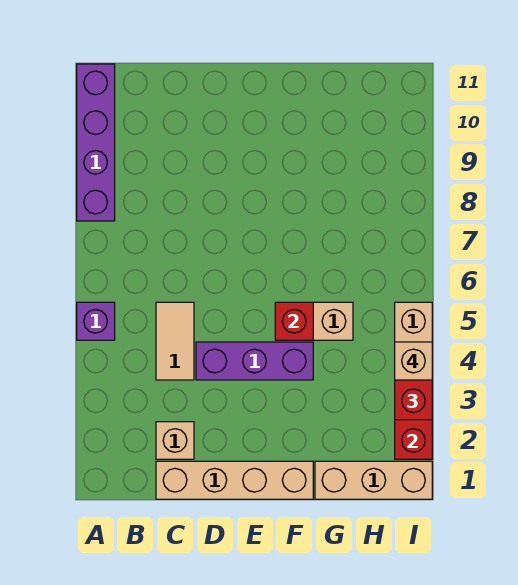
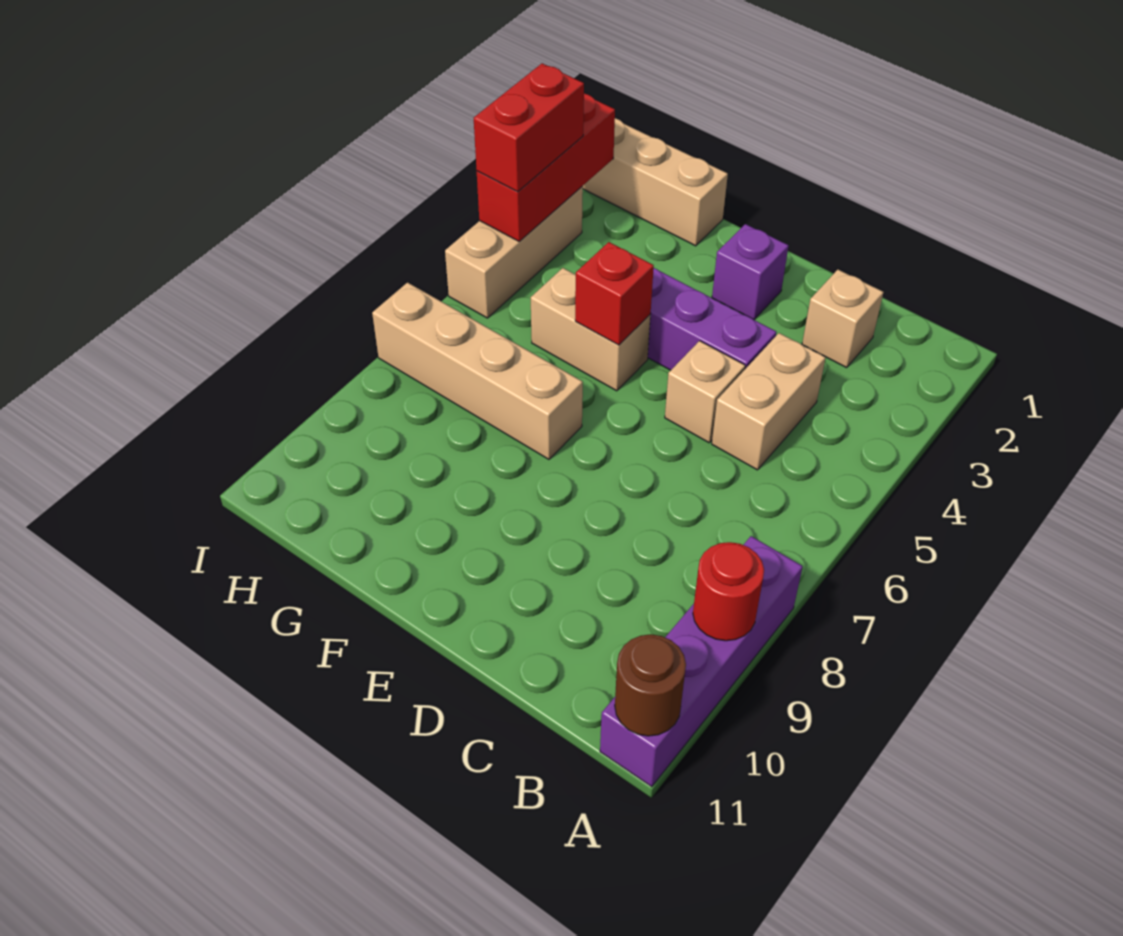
purple 1x1 brick [77,302,115,340] -> purple 1x1 brick moved to [712,224,789,320]
none -> red 1x1 round brick [693,542,764,641]
none -> brown 1x1 round brick [615,634,686,736]
tan 1x4 brick [156,461,313,499] -> tan 1x4 brick moved to [372,283,583,459]
tan 1x2 tile [156,302,194,380] -> tan 1x2 brick [712,333,826,470]
tan 1x1 brick [395,342,432,380] -> tan 1x1 brick moved to [665,341,745,443]

